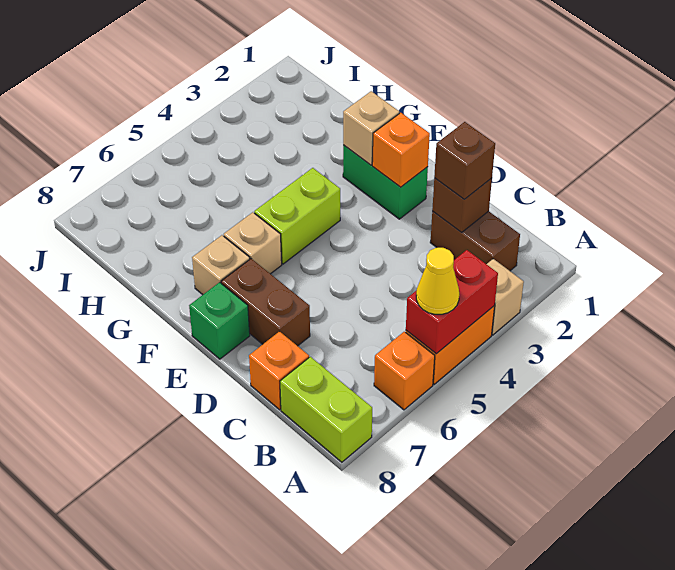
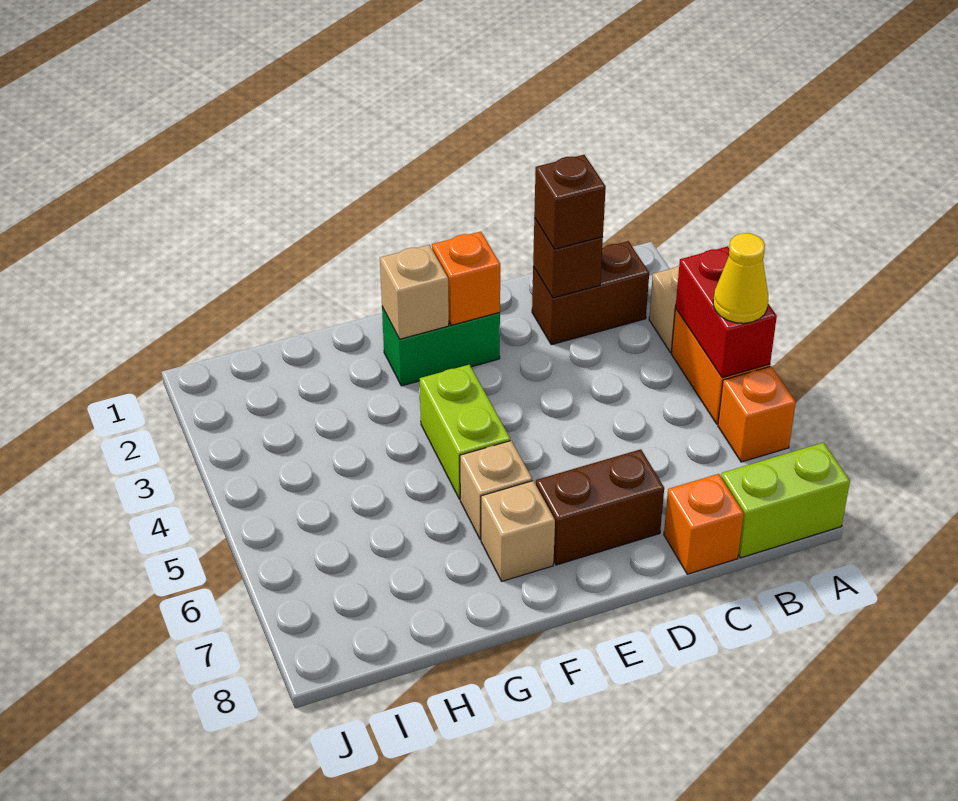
green 1x1 brick [189,282,250,359] -> none

